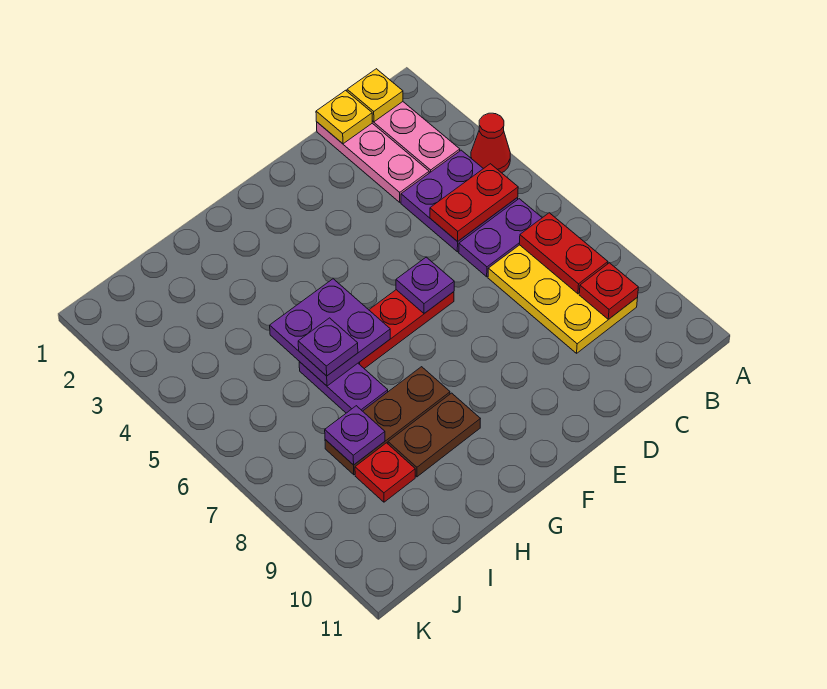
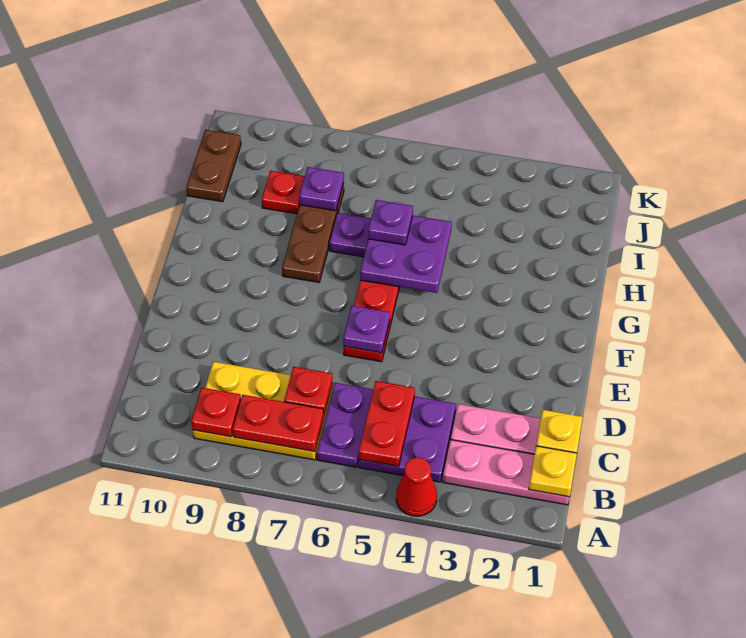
none -> red 1x1 plate [284,367,332,415]
brown 1x2 plate [388,393,480,477] -> brown 1x2 plate moved to [186,130,241,202]

